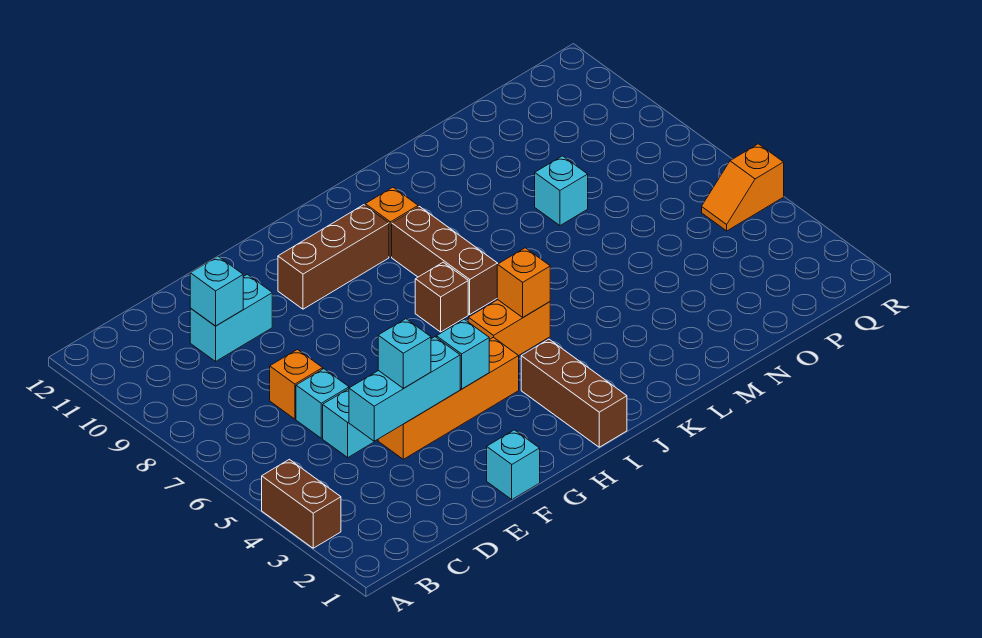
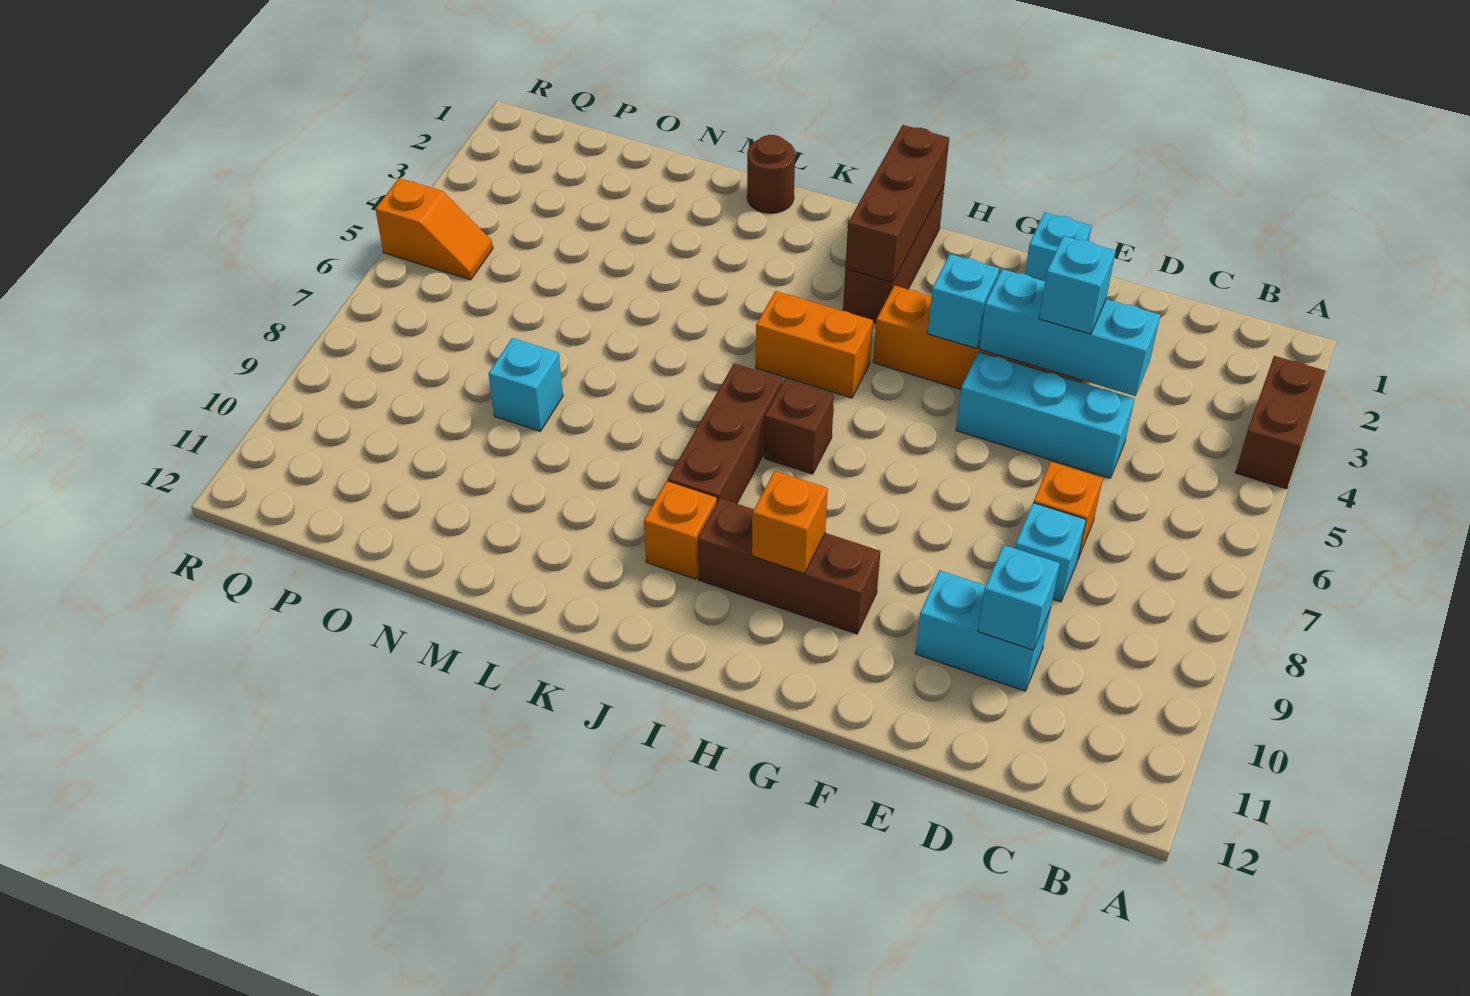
cyan 1x1 brick [296,369,349,438] -> cyan 1x1 brick moved to [1015,503,1086,602]
none -> brown 1x3 brick [845,125,949,282]
orange 1x1 brick [497,248,550,317] -> orange 1x1 brick moved to [752,471,828,574]
none -> brown 1x1 round brick [747,135,795,213]

